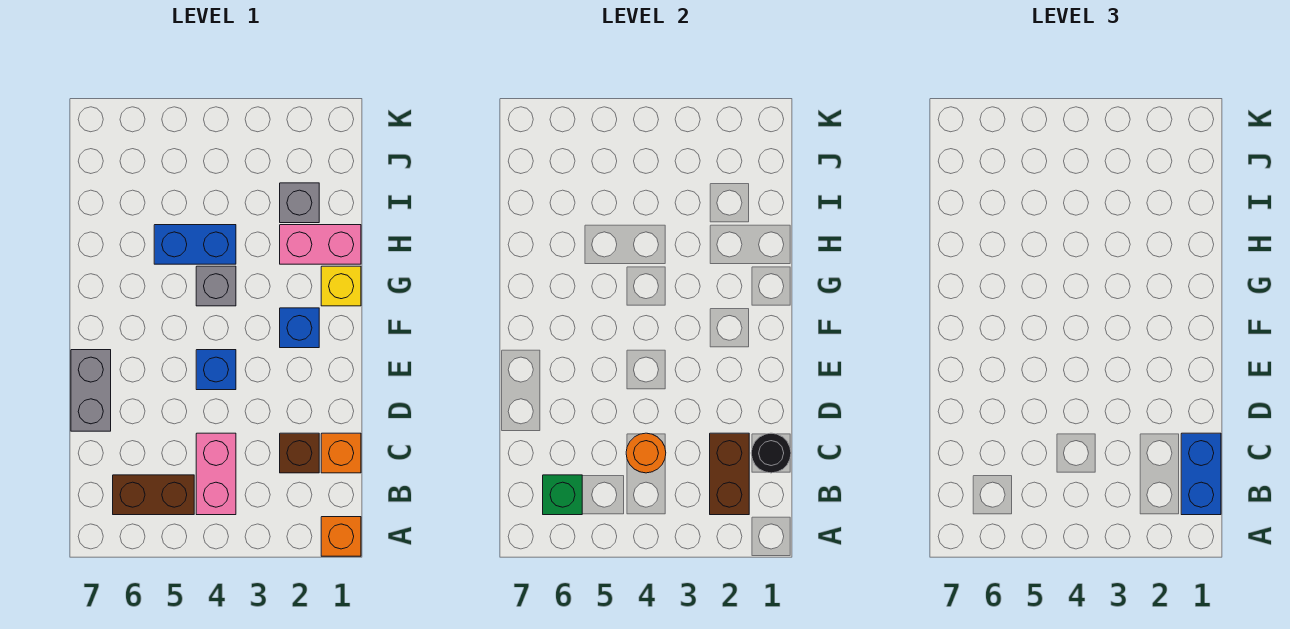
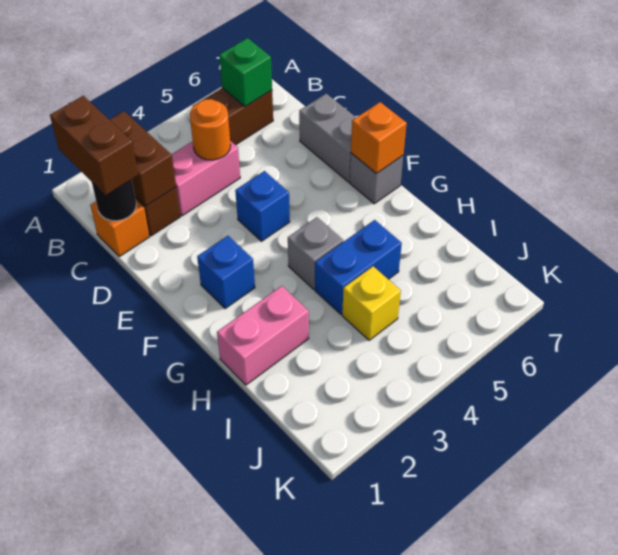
orange 1x1 brick [321,517,361,556] -> orange 1x1 brick moved to [351,102,407,174]
blue 1x2 brick [1181,433,1221,515] -> brown 1x2 brick [50,96,138,195]
pink 1x2 brick [196,433,236,515] -> pink 1x2 brick turned to [171,141,240,216]
yellow 1x1 brick [321,266,361,306] -> yellow 1x1 brick moved to [342,266,401,340]
grey 1x1 brick [280,183,319,223] -> grey 1x1 brick moved to [350,153,403,204]

